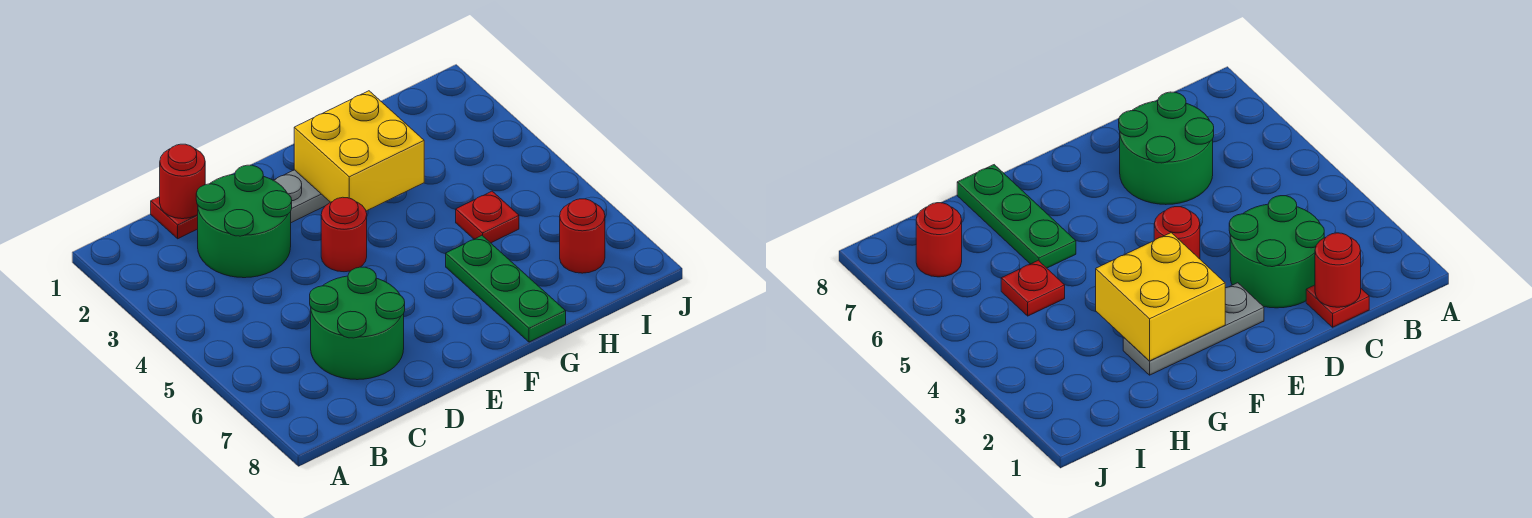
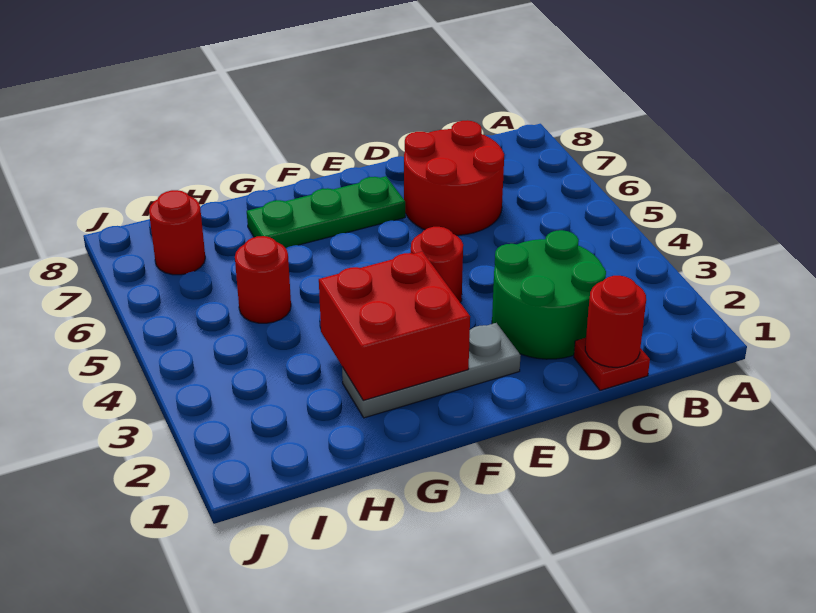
green 2x2 round brick [310,267,405,380] -> red 2x2 round brick [404,120,504,235]
yellow 2x2 brick [294,91,424,211] -> red 2x2 brick [319,252,470,400]
green 1x3 plate [446,236,566,342] -> green 1x3 plate turned to [247,176,405,248]
red 1x1 plate [456,191,519,243] -> red 1x1 round brick [235,236,291,323]

